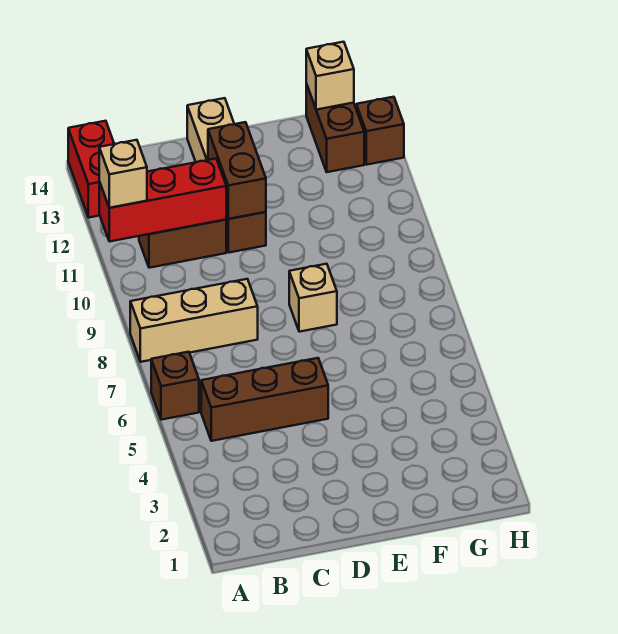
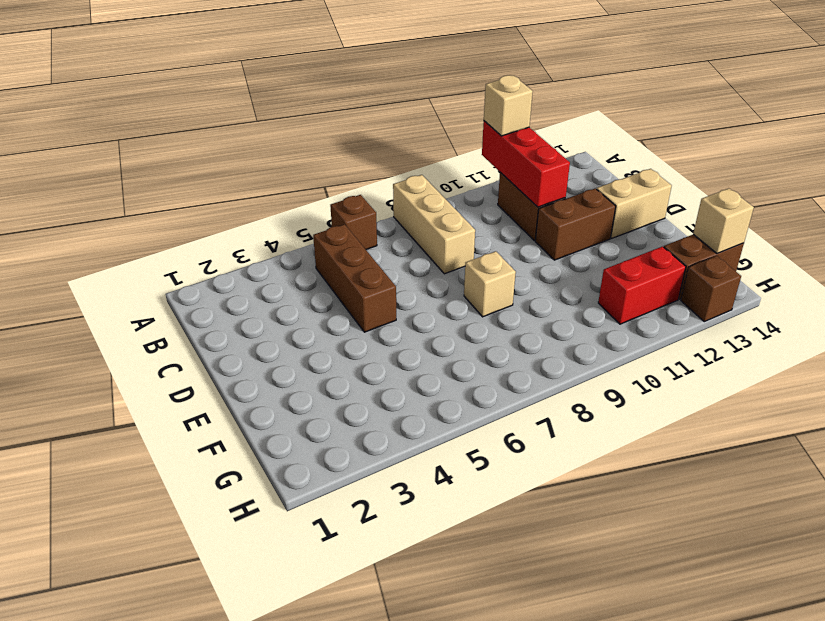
red 1x2 brick [68,121,114,217] -> red 1x2 brick moved to [598,247,686,324]
brown 1x2 brick [208,122,266,219] -> none

